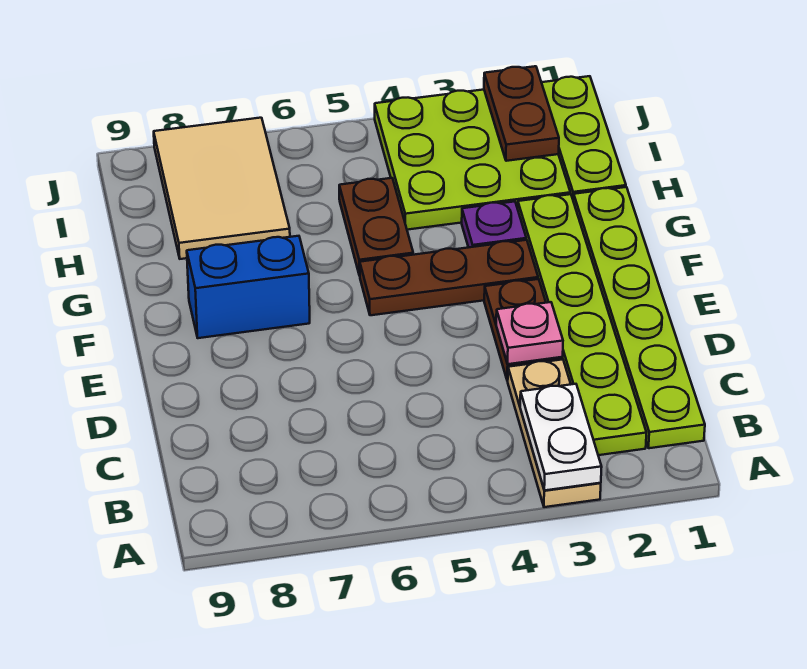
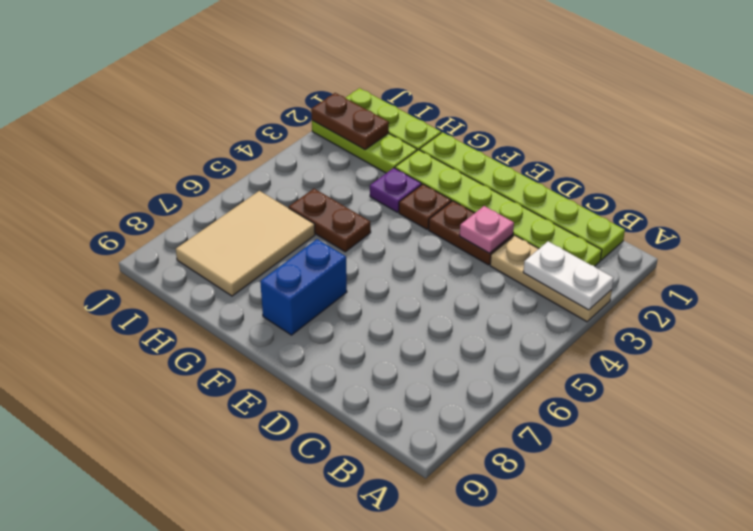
brown 1x3 plate [360,240,538,315] -> brown 1x1 plate [399,184,451,229]
lime 3x3 plate [375,90,570,230] -> lime 1x3 plate [312,121,417,173]
tan 2x3 tile [154,118,290,259] -> tan 2x3 tile turned to [176,191,315,296]

